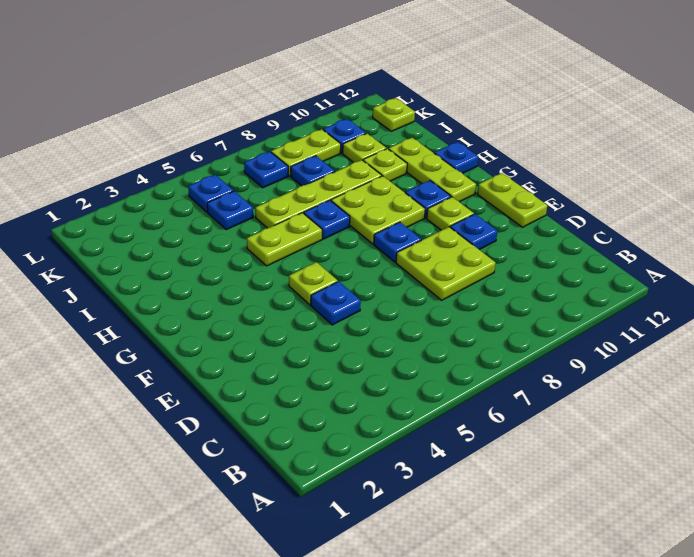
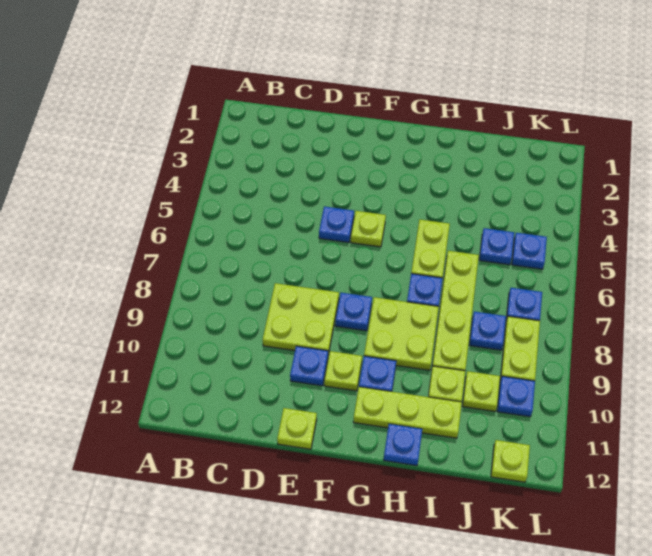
lime 1x2 plate [477,173,547,227] -> lime 1x1 plate [277,408,317,449]

